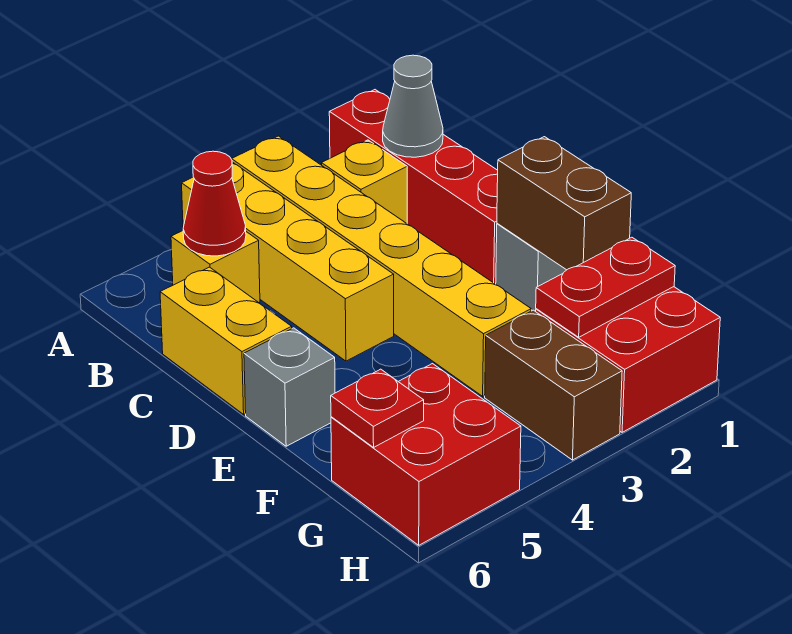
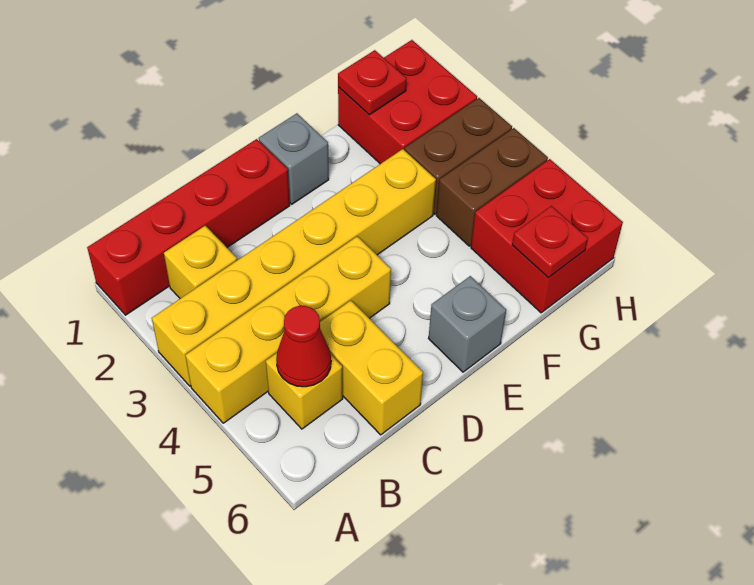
grey 1x1 cone [383,55,443,157] -> none
yellow 1x2 brick [160,267,292,414] -> yellow 1x2 brick turned to [320,300,423,435]
brown 1x2 brick [497,137,631,270] -> brown 1x2 brick moved to [436,128,548,246]
red 1x2 plate [536,237,675,337] -> red 1x1 plate [338,50,407,115]

